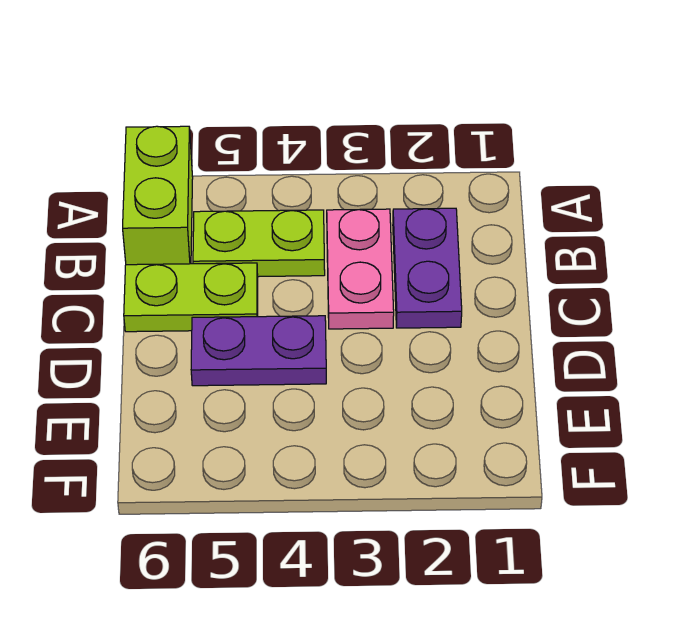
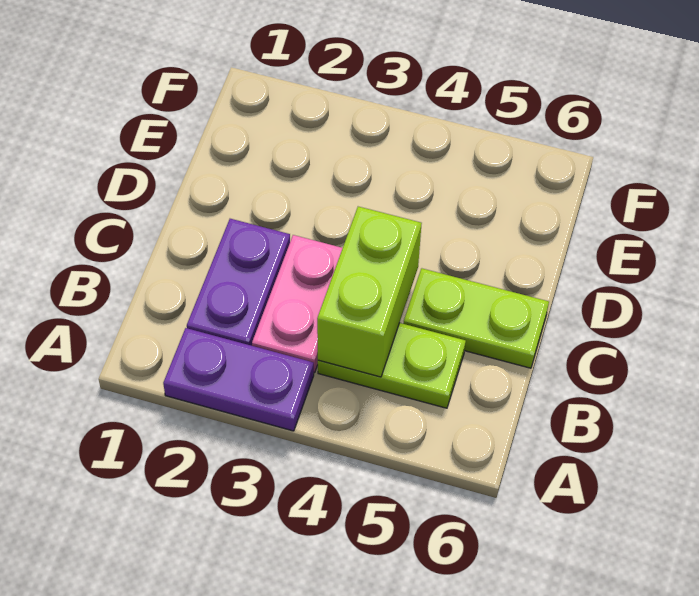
lime 1x2 brick [123,126,193,265] -> lime 1x2 brick moved to [317,207,422,377]
purple 1x2 plate [191,316,326,386] -> purple 1x2 plate moved to [163,328,314,431]

